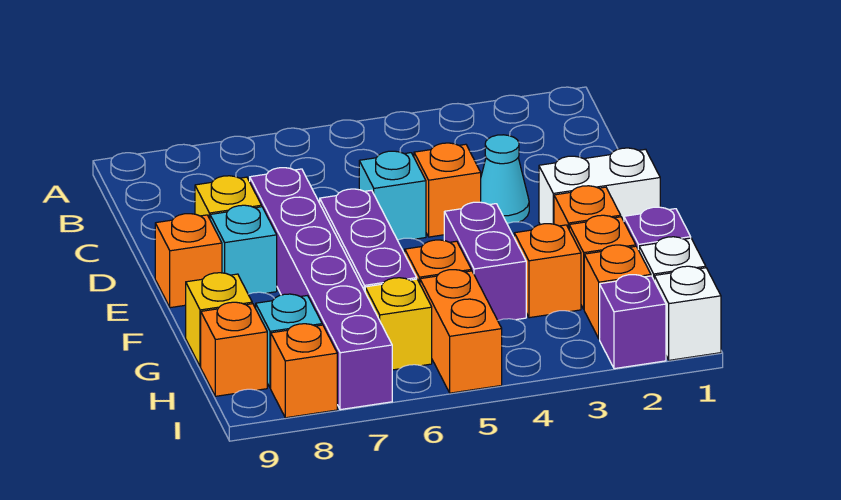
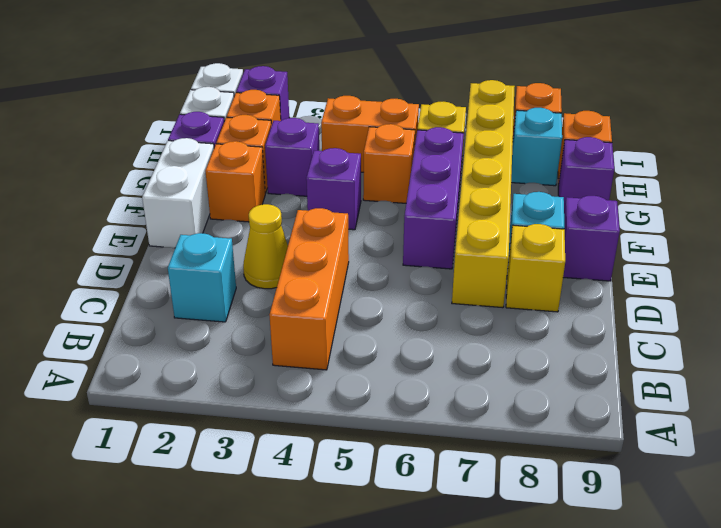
cyan 1x1 cone [481,135,529,223] -> yellow 1x1 cone [243,204,288,289]
orange 1x1 brick [414,143,481,237] -> orange 1x3 brick [270,208,349,370]
cyan 1x1 brick [359,151,426,240] -> cyan 1x1 brick moved to [168,233,236,322]
purple 1x6 brick [250,168,392,410] -> yellow 1x6 brick [452,80,515,308]
white 1x2 brick [539,148,660,225] -> white 1x2 brick turned to [142,138,214,248]
orange 1x1 brick [155,214,222,308] -> purple 1x1 brick [563,196,620,281]
purple 1x2 brick [444,202,526,320] -> purple 1x1 brick [306,148,361,230]
orange 1x1 brick [514,224,581,318] -> purple 1x1 brick [265,118,319,196]
yellow 1x1 brick [186,273,252,367] -> purple 1x1 brick [558,137,614,210]
orange 1x2 brick [420,270,502,393] -> orange 1x2 brick turned to [321,96,419,172]

